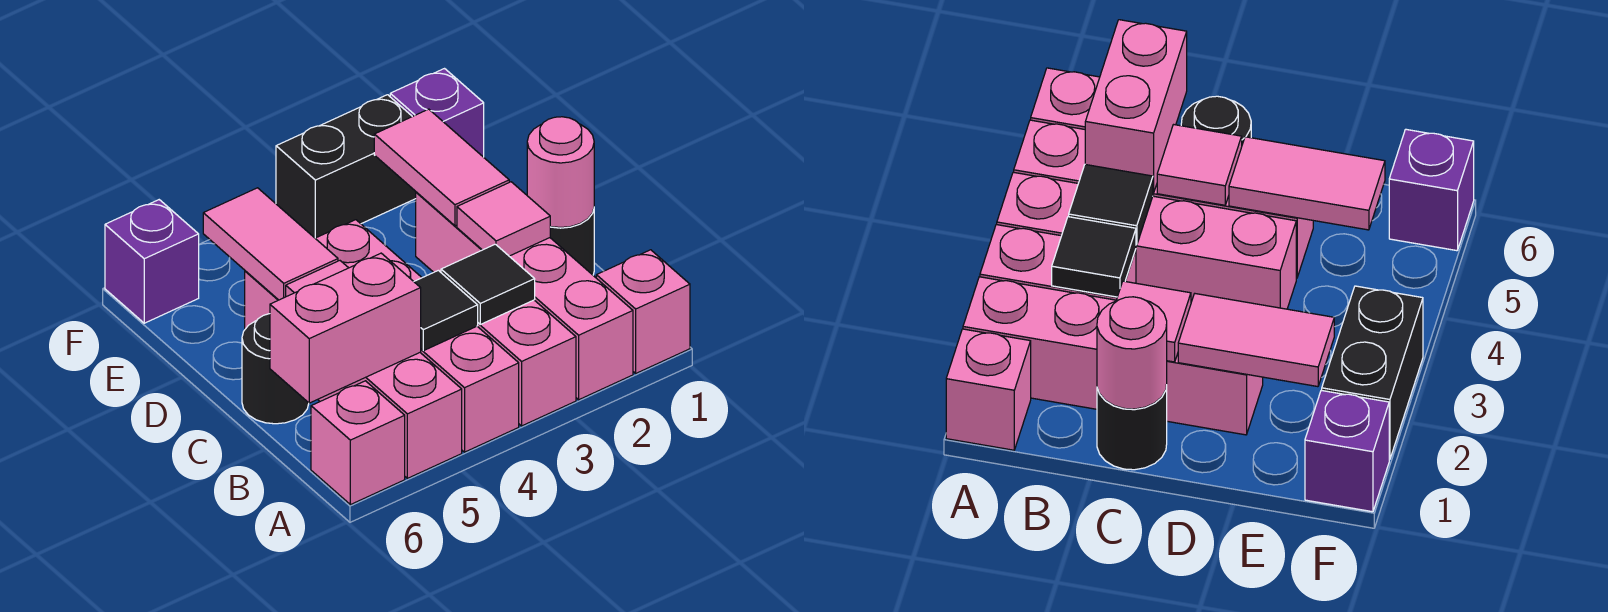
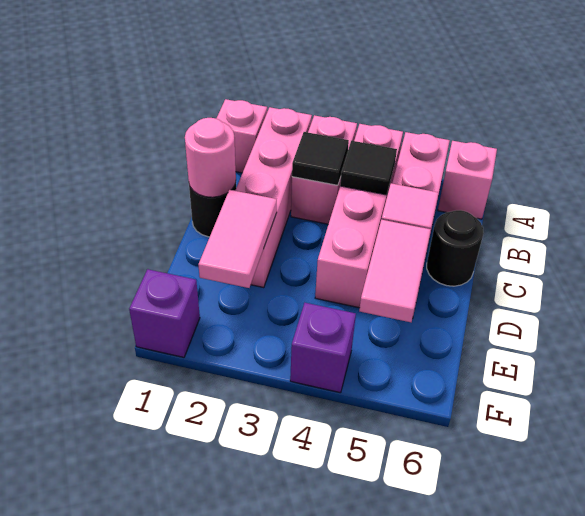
pink 1x2 brick [270,253,421,403] -> none
pink 1x1 tile [457,182,550,256] -> none
black 1x2 brick [276,95,416,238] -> none
purple 1x1 brick [105,200,199,323] -> purple 1x1 brick moved to [290,303,356,393]

